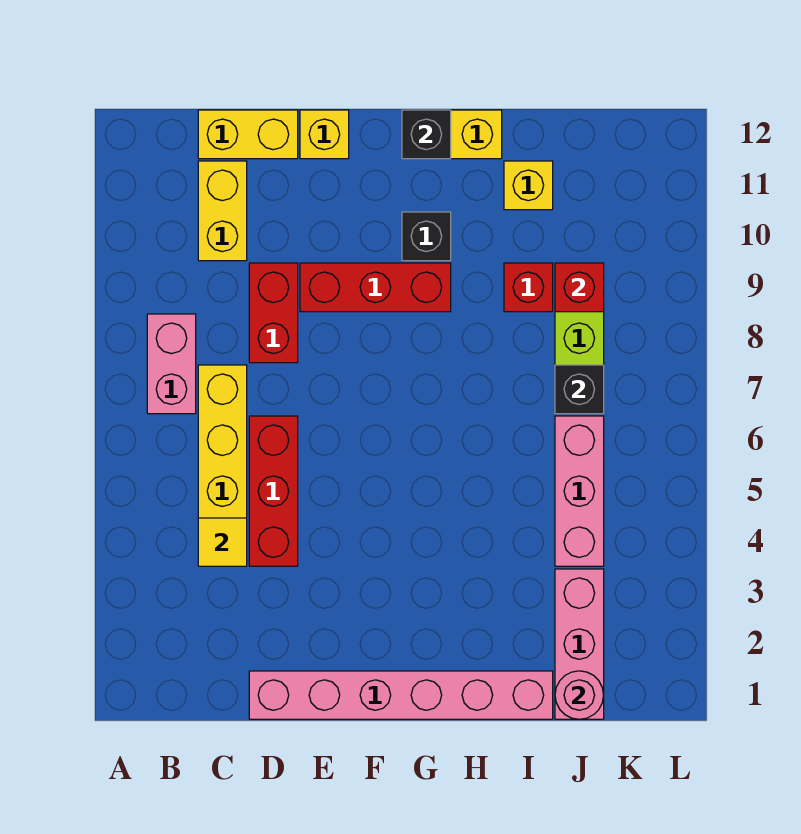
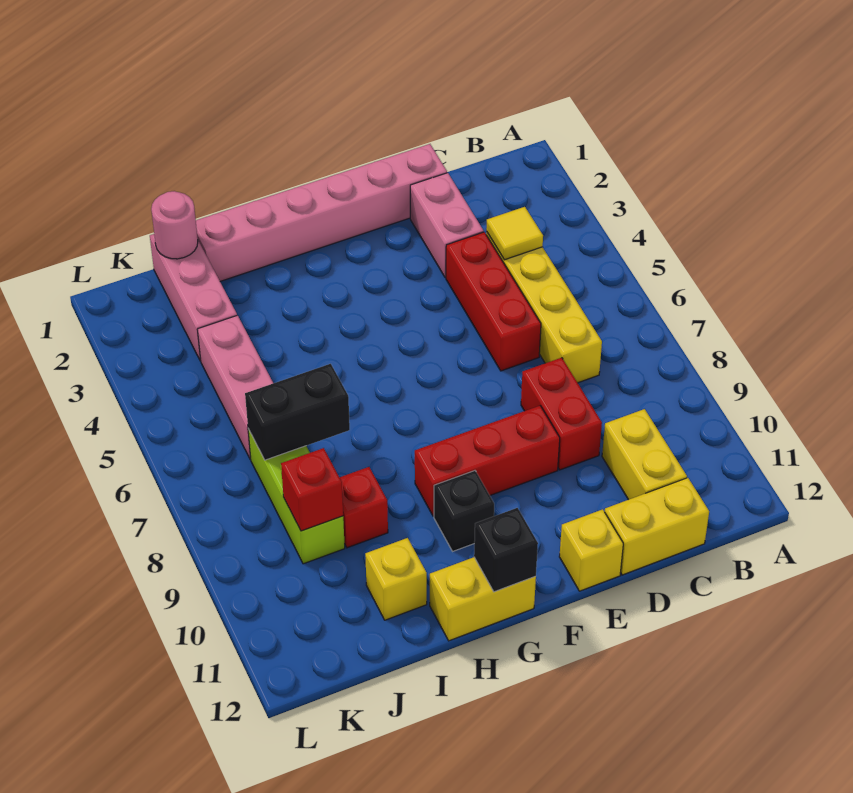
pink 1x2 brick [147,314,196,414] -> pink 1x2 brick moved to [410,173,484,278]
black 1x1 brick [555,365,604,414] -> black 1x2 brick [245,364,350,460]

